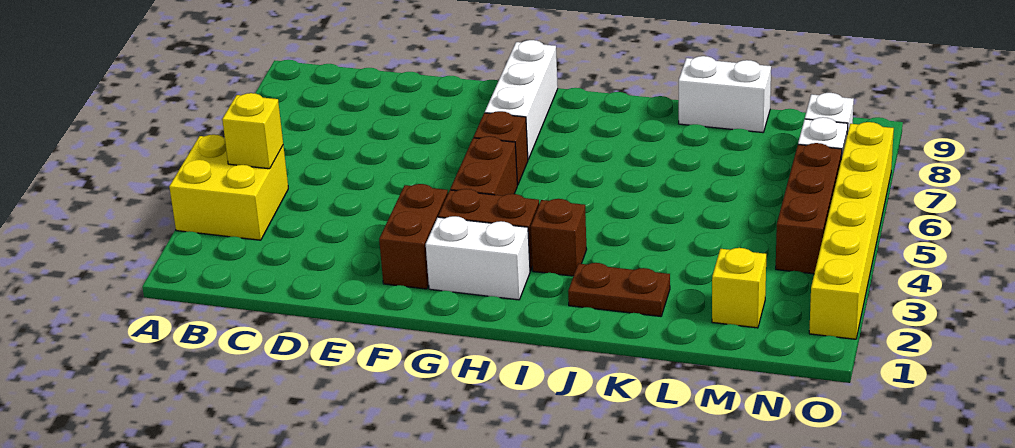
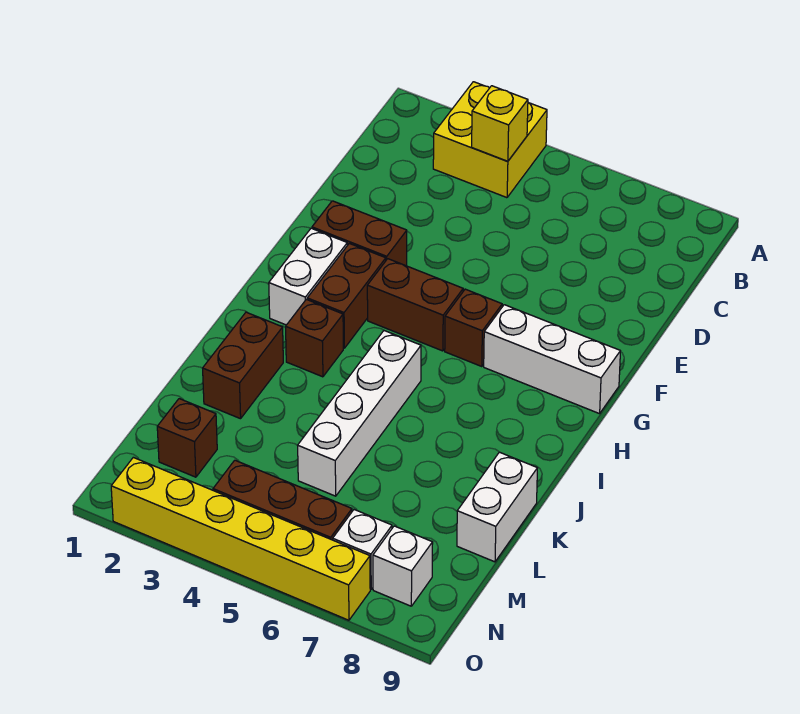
none -> white 1x4 brick [298,331,421,496]
brown 1x2 plate [568,263,670,316] -> brown 1x2 brick [203,312,283,419]
yellow 1x1 brick [712,248,766,328] -> brown 1x1 brick [157,399,217,477]

